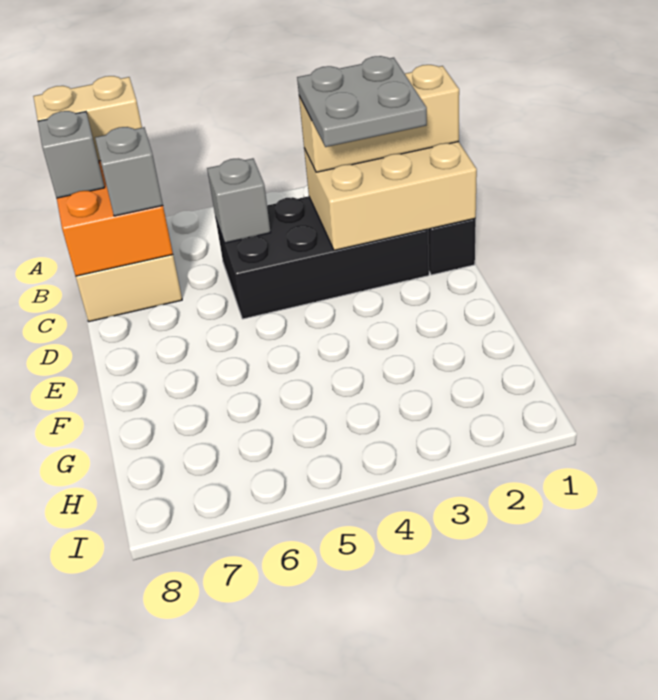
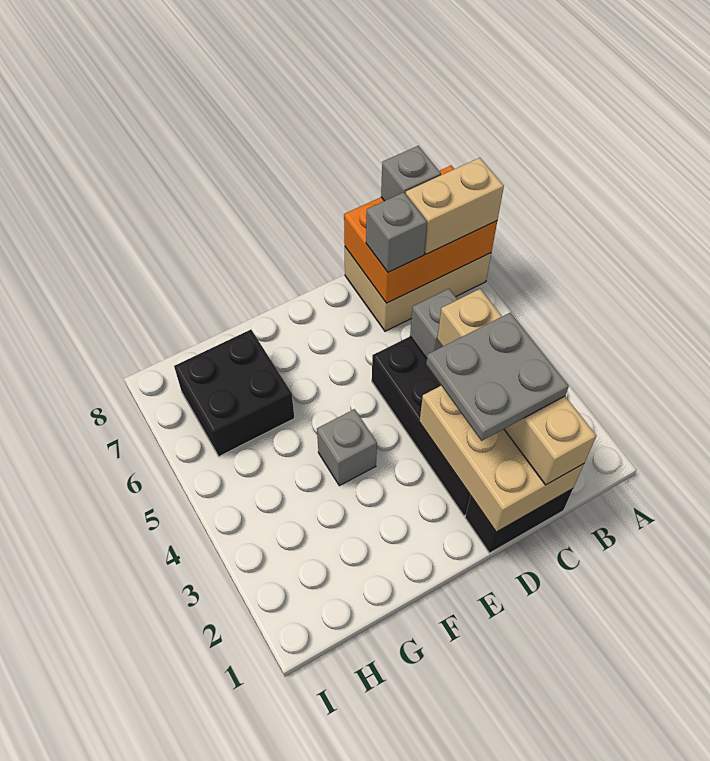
tan 1x2 brick [33,76,142,161] -> tan 1x2 brick turned to [406,158,504,254]
tan 1x3 brick [299,65,459,172] -> tan 1x4 brick [437,289,596,485]
none -> grey 1x1 brick [317,409,377,486]
none -> black 2x2 brick [174,330,294,456]

